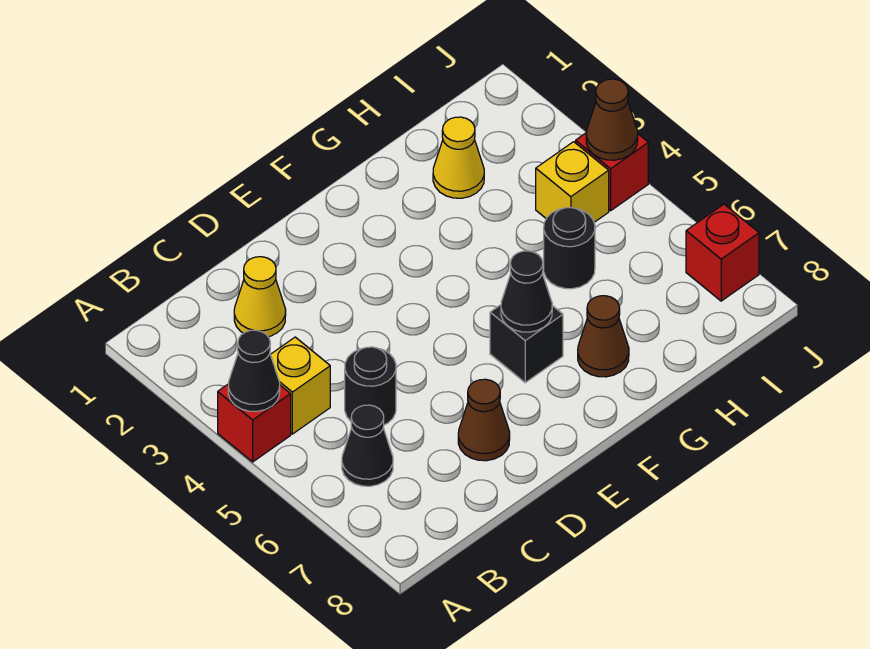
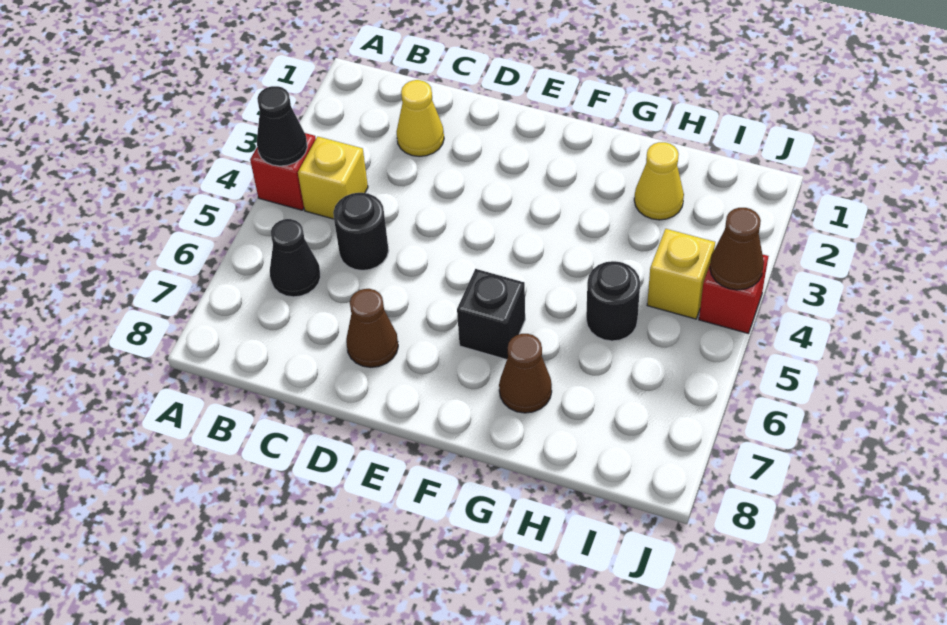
black 1x1 cone [501,251,552,332] -> none
red 1x1 brick [686,204,759,301] -> none

